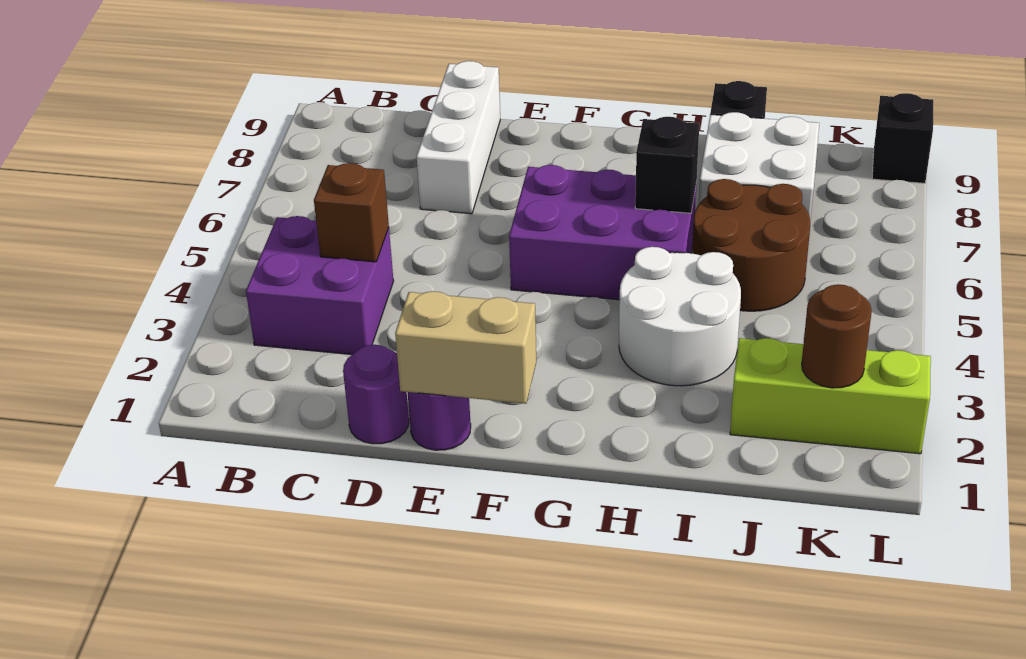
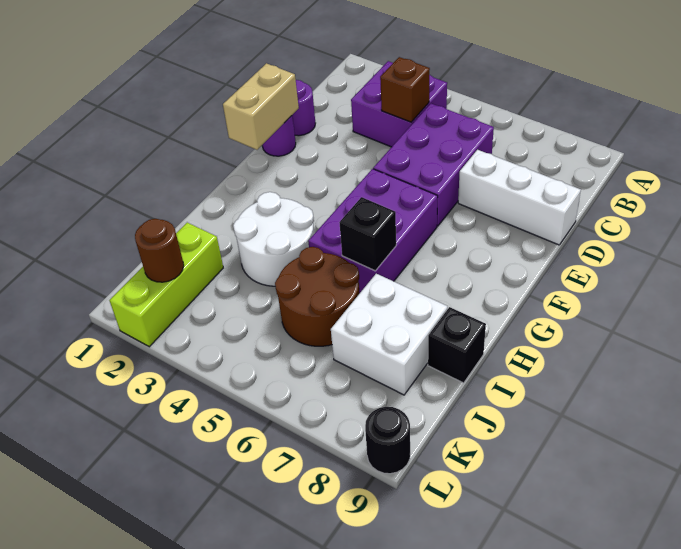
none -> purple 2x3 brick [373,104,494,226]
black 1x1 brick [872,93,933,183] -> black 1x1 round brick [365,407,410,474]

